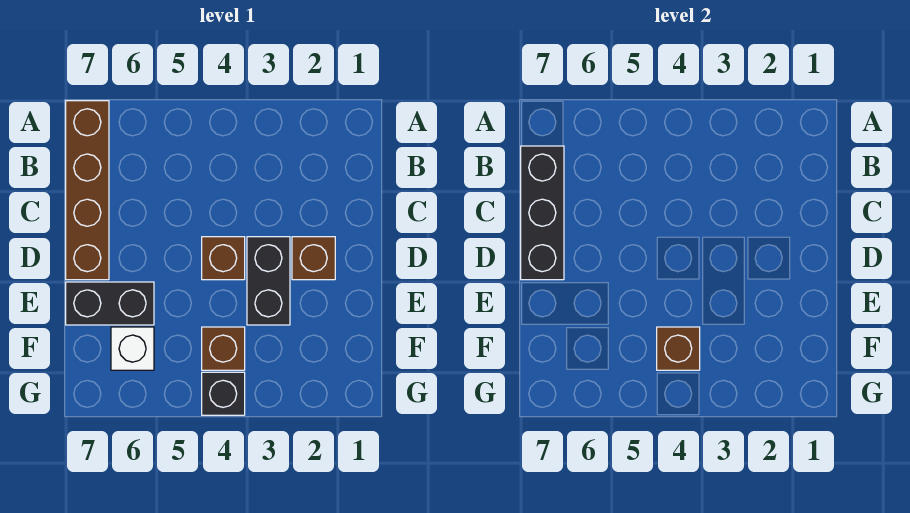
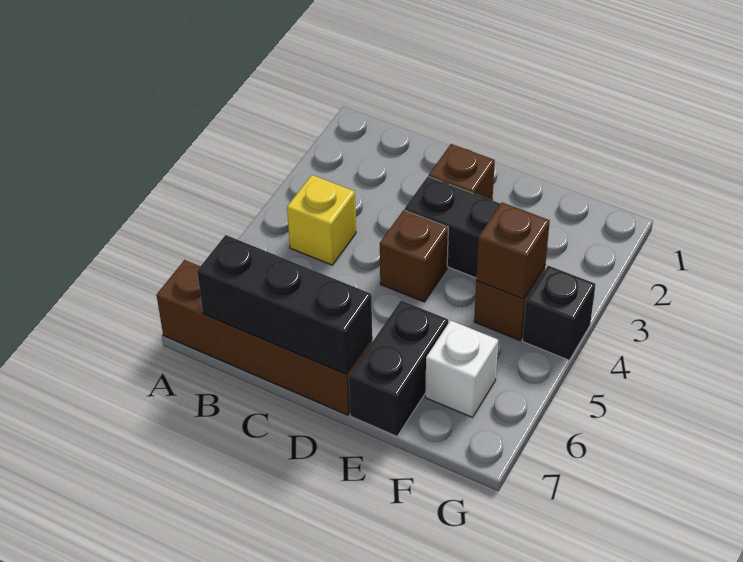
none -> yellow 1x1 brick [287,175,356,265]

